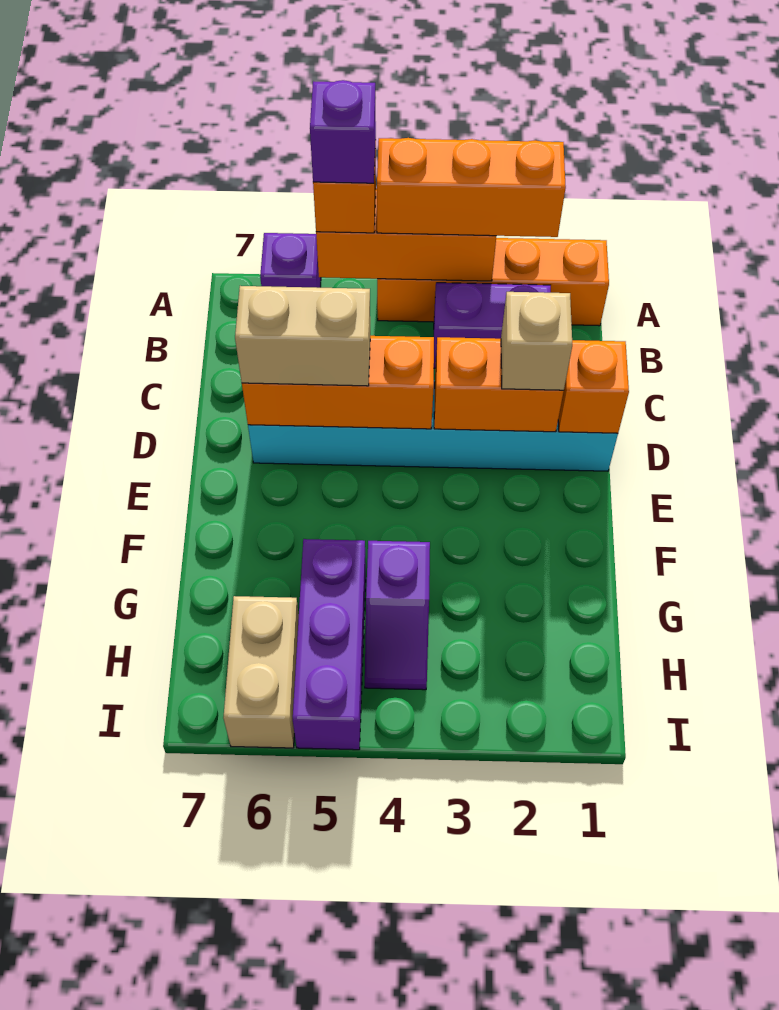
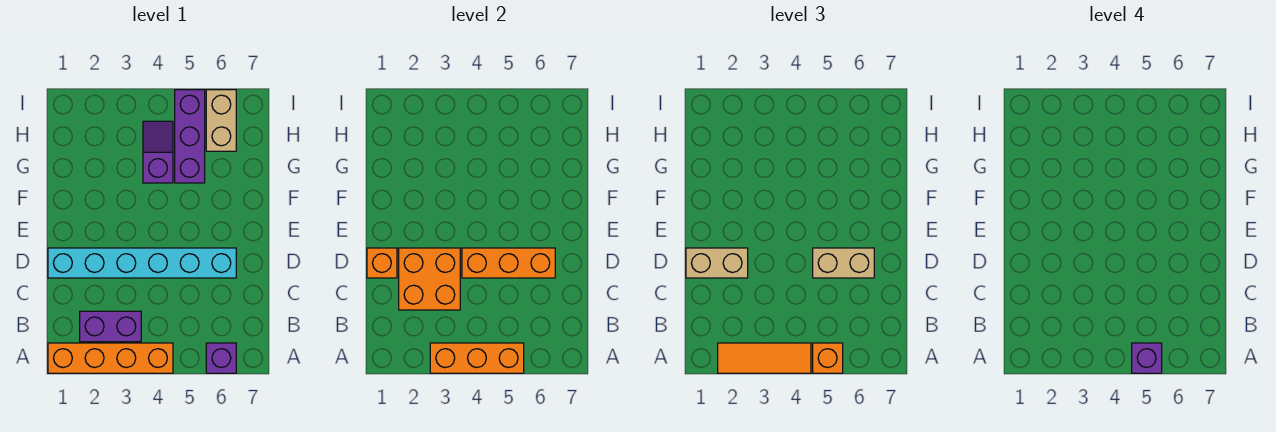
orange 1x3 brick [377,138,566,237] -> orange 1x3 tile [718,343,811,373]
orange 1x2 brick [434,337,564,432] -> orange 2x2 brick [399,248,460,310]
tan 1x1 brick [501,292,572,391] -> tan 1x2 brick [686,248,748,278]

